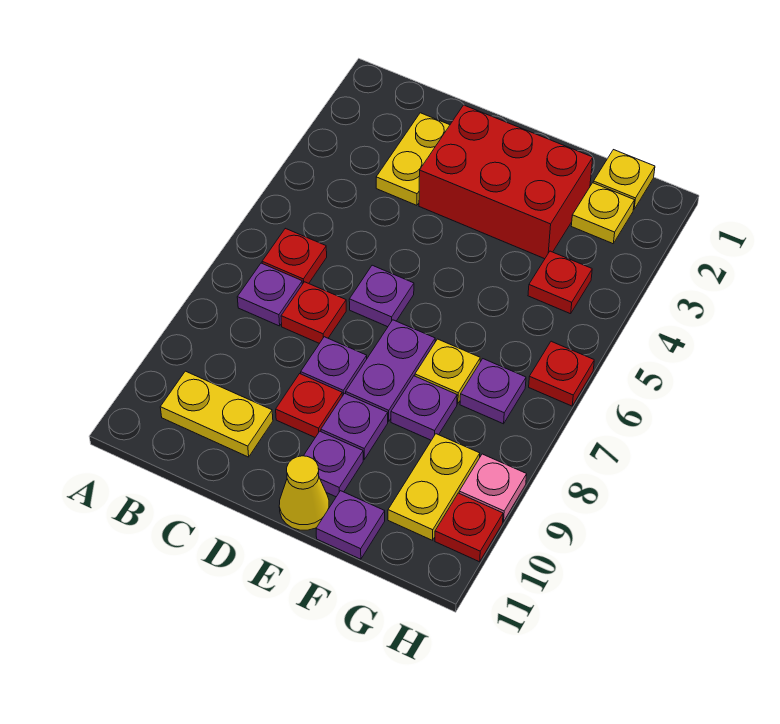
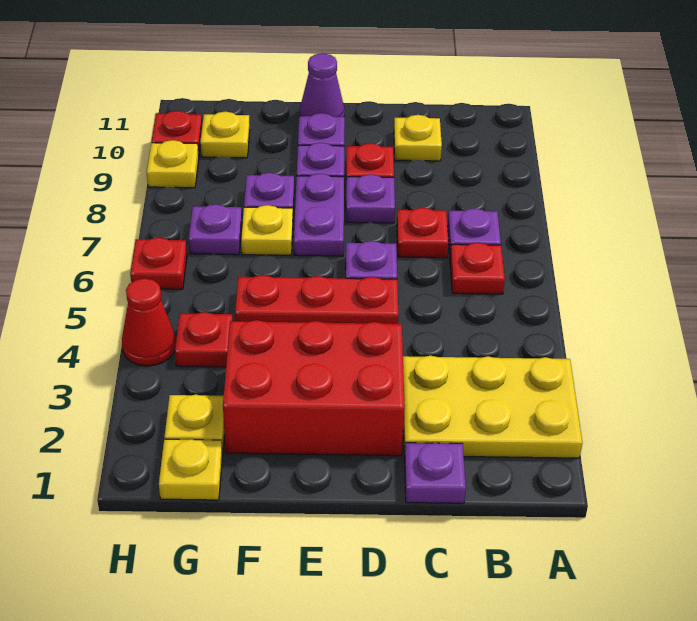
yellow 1x2 plate [160,371,273,457] -> yellow 1x1 plate [394,115,442,161]
yellow 1x2 plate [376,113,450,205] -> yellow 2x3 plate [403,356,582,458]
none -> red 1x3 plate [235,275,398,324]
yellow 1x1 cone [279,456,329,530] -> purple 1x1 cone [300,53,345,117]
purple 1x1 plate [316,491,385,559] -> purple 1x1 plate moved to [404,443,466,503]
yellow 1x2 plate [388,434,480,540] -> yellow 1x1 plate [200,112,250,158]
none -> red 1x1 cone [122,278,176,366]
pink 1x1 plate [459,454,527,522] -> yellow 1x1 plate [147,140,199,188]

